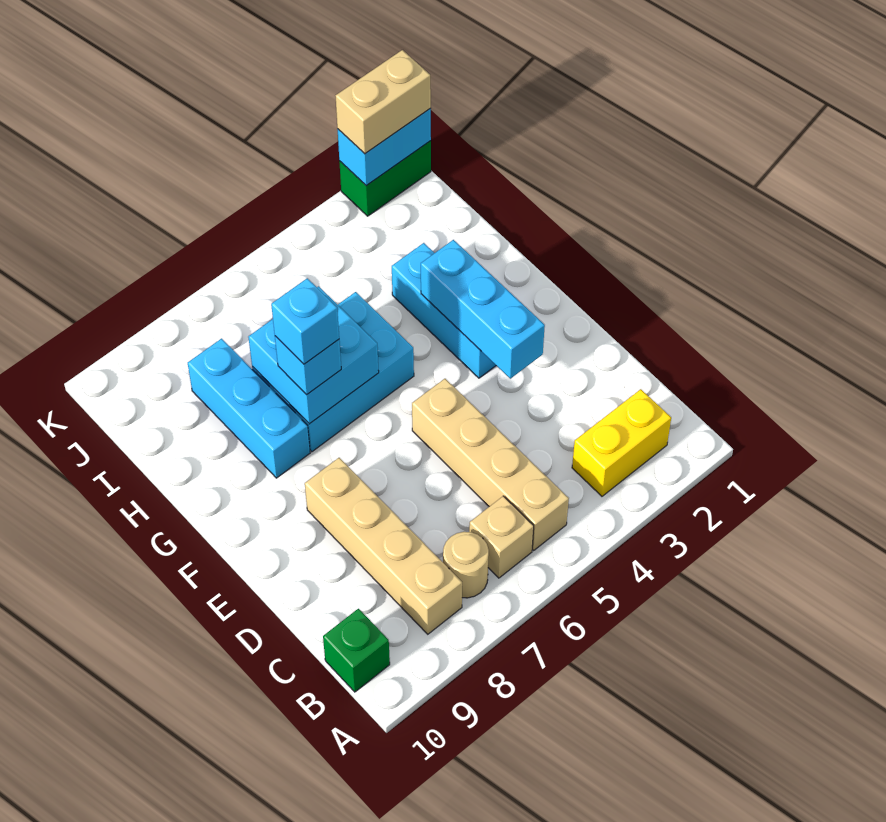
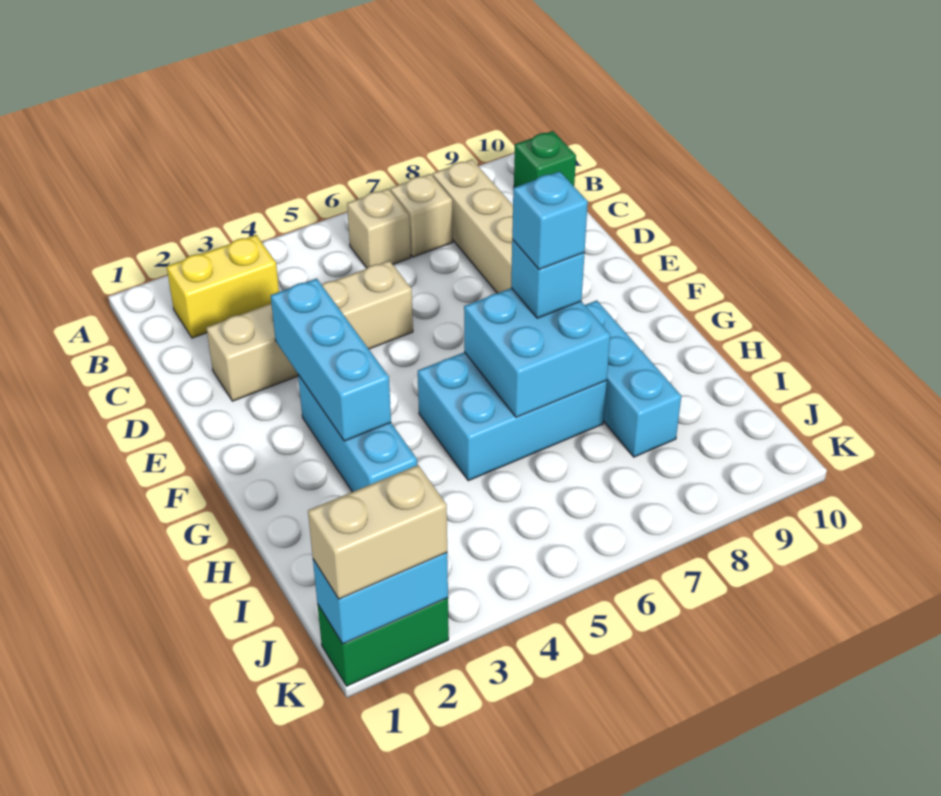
tan 1x4 brick [412,379,569,550] -> tan 1x4 brick turned to [206,261,413,401]
tan 1x1 round brick [443,532,489,598] -> tan 1x1 brick [390,174,453,257]

